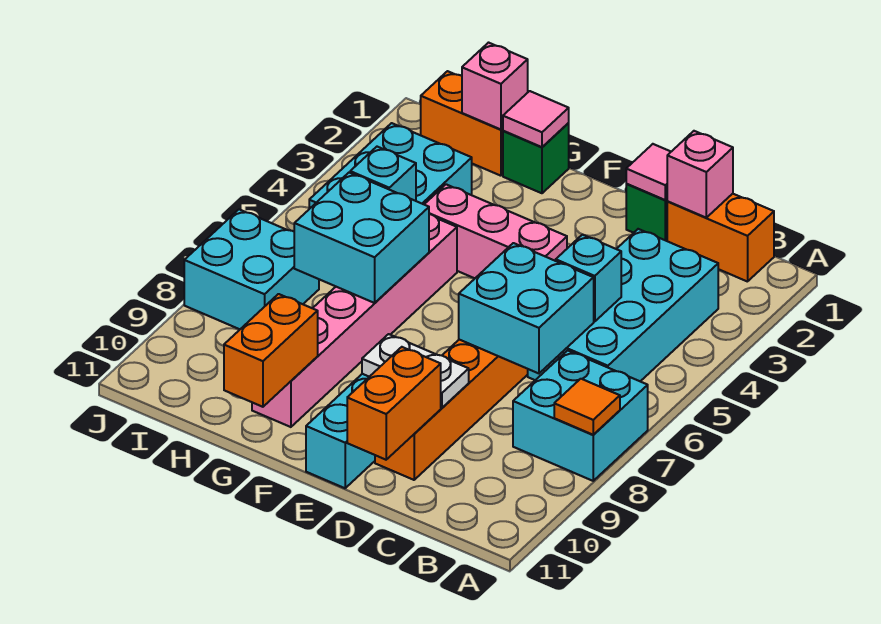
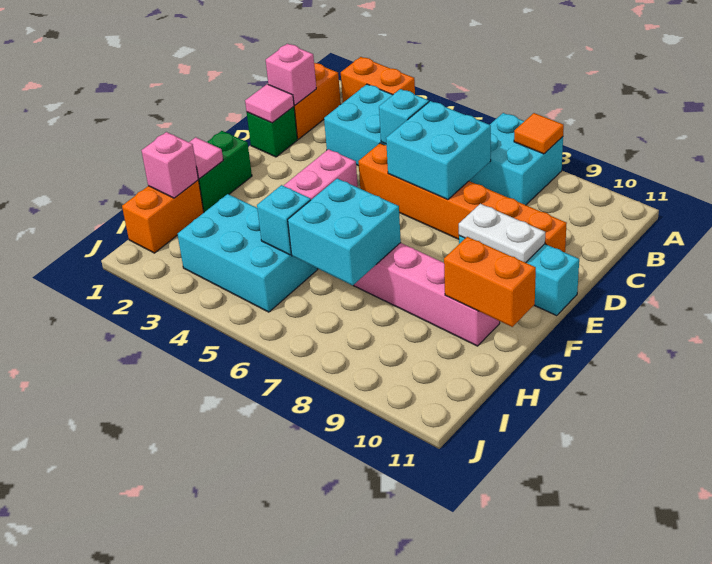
white 1x2 plate [362,334,469,408] -> white 1x2 plate turned to [459,204,545,263]
orange 1x2 brick [347,347,441,460] -> orange 1x2 brick moved to [341,57,415,103]
green 1x1 brick [503,123,569,193] -> green 1x2 brick [198,131,252,212]
cyan 2x2 brick [184,209,319,329] -> none

